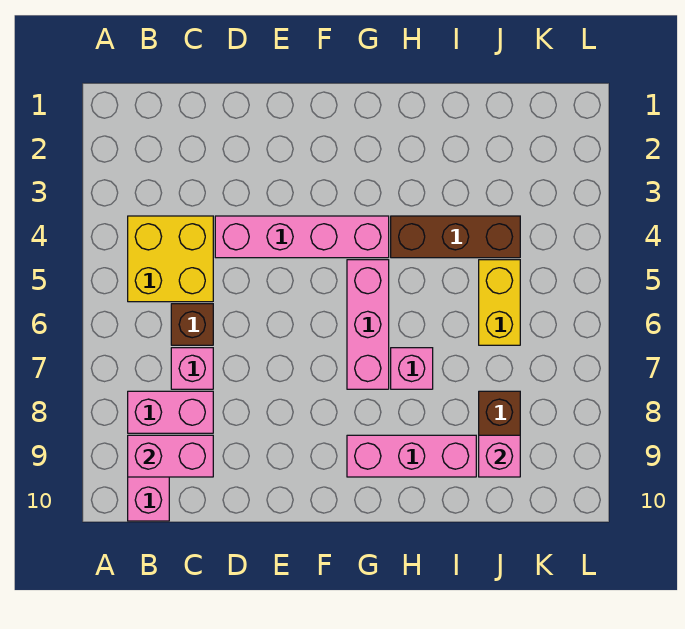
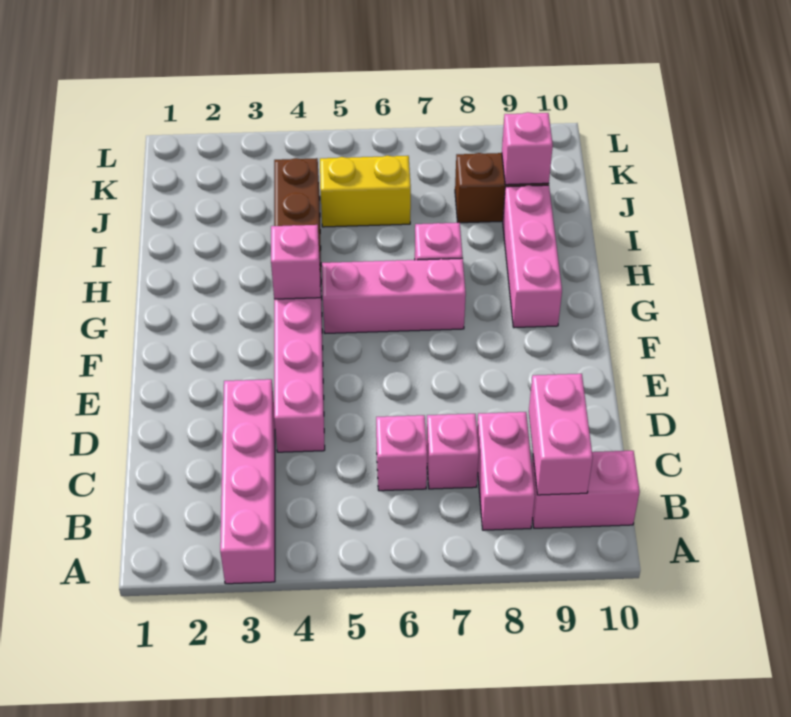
none -> pink 1x4 brick [220,379,275,584]
yellow 2x2 brick [128,216,213,302] -> none
brown 1x1 brick [171,304,213,345] -> pink 1x1 brick [376,415,427,491]
none -> pink 1x1 brick [271,225,320,299]

